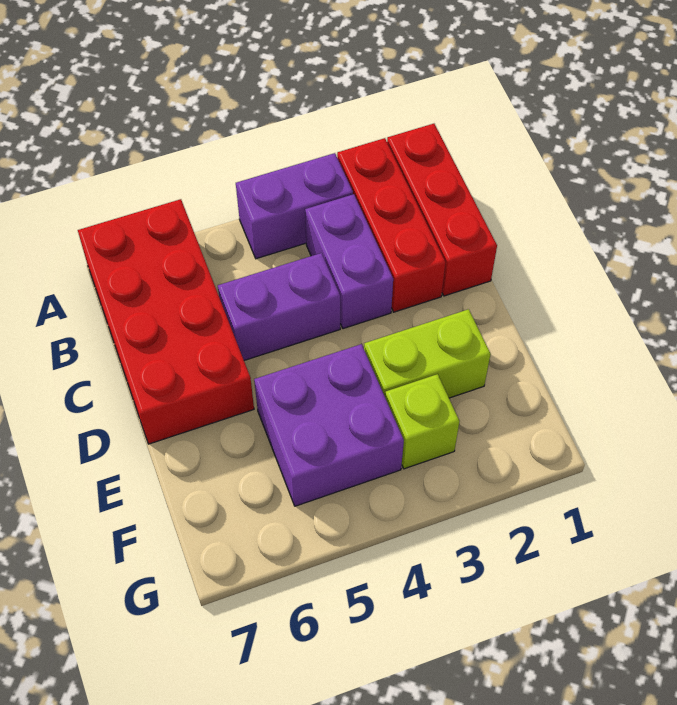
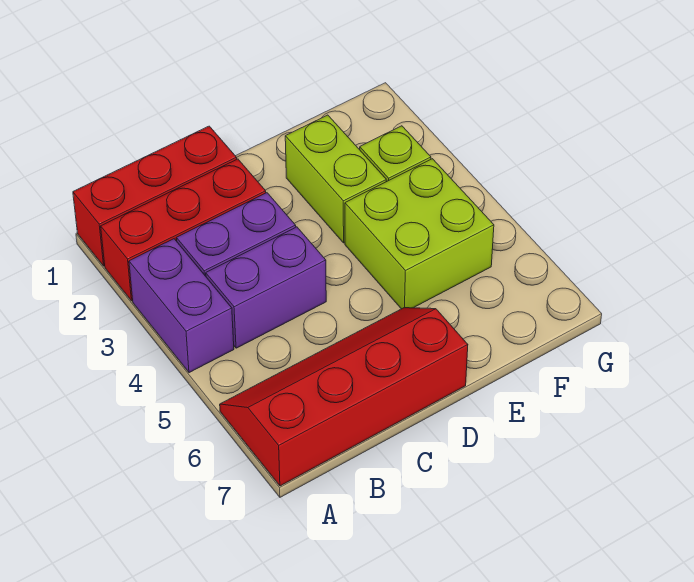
red 2x4 brick [78,199,254,444] -> red 2x4 slope [220,308,468,486]
purple 1x2 brick [218,253,340,360] -> purple 1x2 brick turned to [206,227,326,348]
purple 2x2 brick [254,344,404,506] -> lime 2x2 brick [345,159,494,309]

